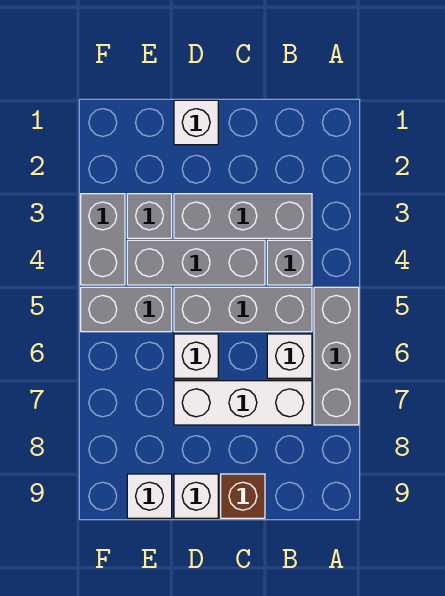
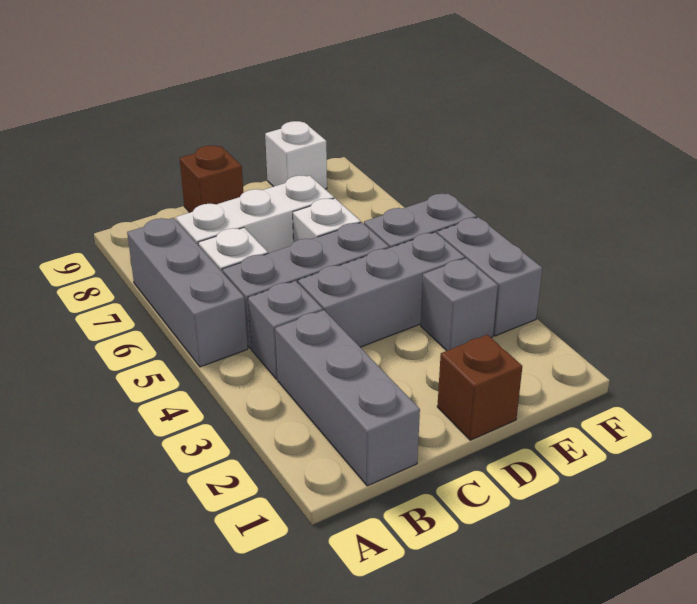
grey 1x3 brick [174,194,312,238] -> grey 1x3 brick turned to [275,310,420,486]
white 1x1 brick [174,100,218,145] -> brown 1x1 brick [437,335,522,440]
white 1x1 brick [174,474,218,518] -> none

